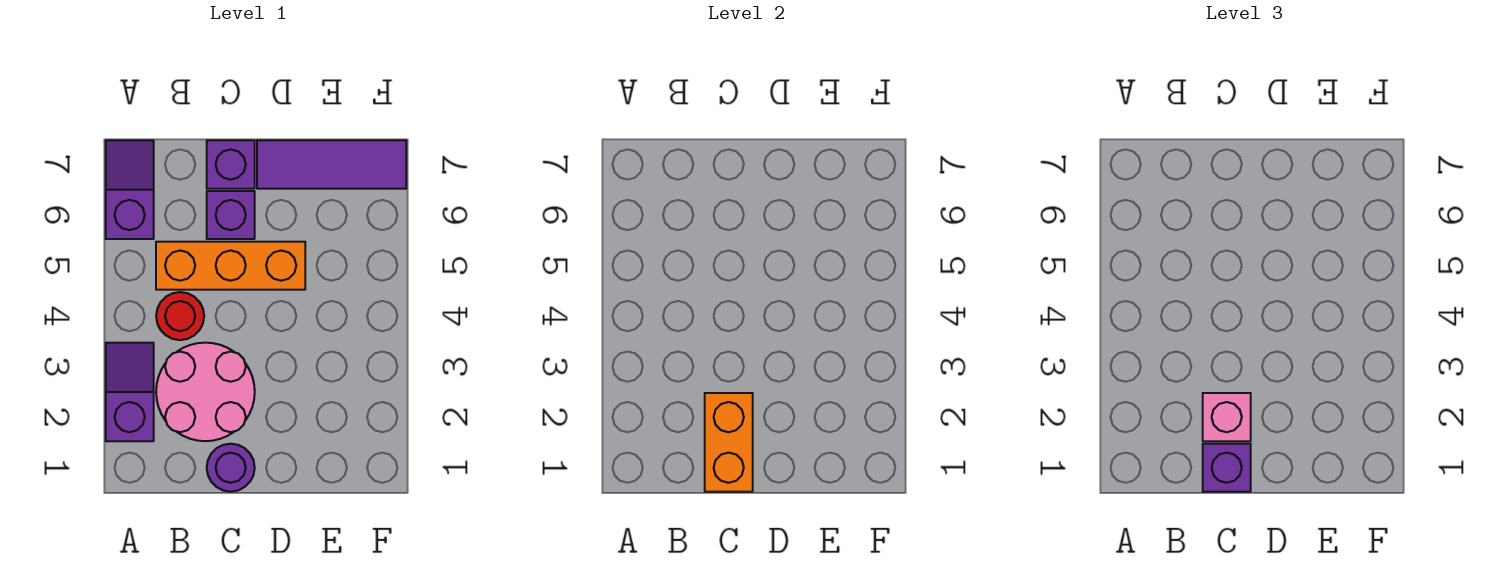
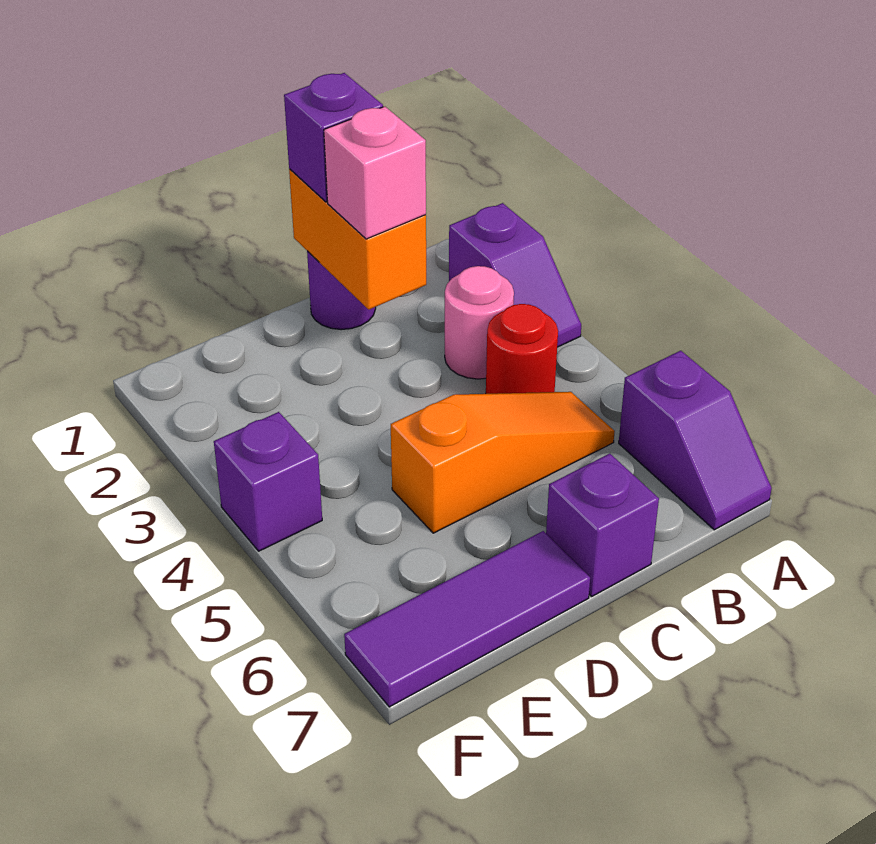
pink 2x2 round brick [156,343,255,441] -> pink 1x1 round brick [445,266,514,379]
orange 1x3 brick [156,242,305,290] -> orange 1x3 slope [391,392,615,533]
purple 1x1 brick [207,191,255,239] -> purple 1x1 brick moved to [214,412,322,551]

